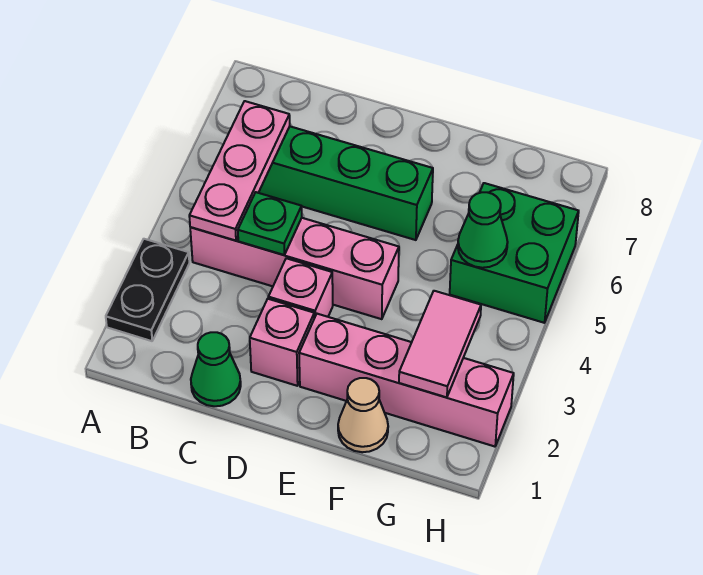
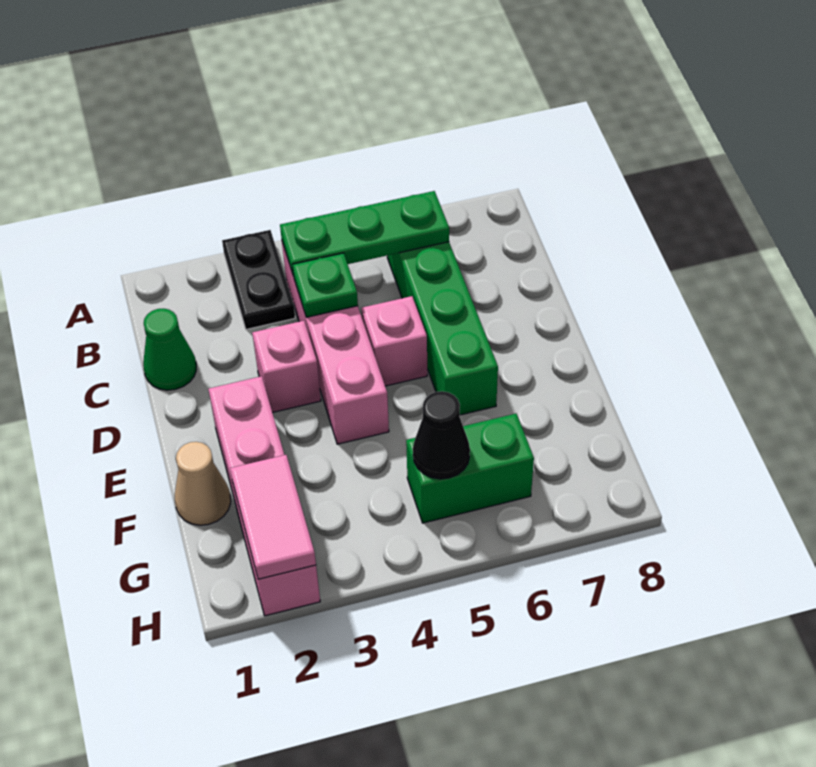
black 1x2 plate [106,239,189,341] -> black 1x2 plate turned to [222,230,295,329]
pink 1x3 plate [189,101,290,241] -> green 1x3 plate [280,191,449,276]
pink 1x1 brick [250,299,314,386] -> pink 1x1 brick moved to [361,296,427,386]
pink 1x2 tile [399,291,481,398] -> pink 1x2 tile turned to [230,455,316,579]
green 2x2 brick [450,183,579,323] -> green 1x2 brick [406,414,534,523]
green 1x1 cone [458,192,508,268] -> black 1x1 cone [413,391,470,479]

